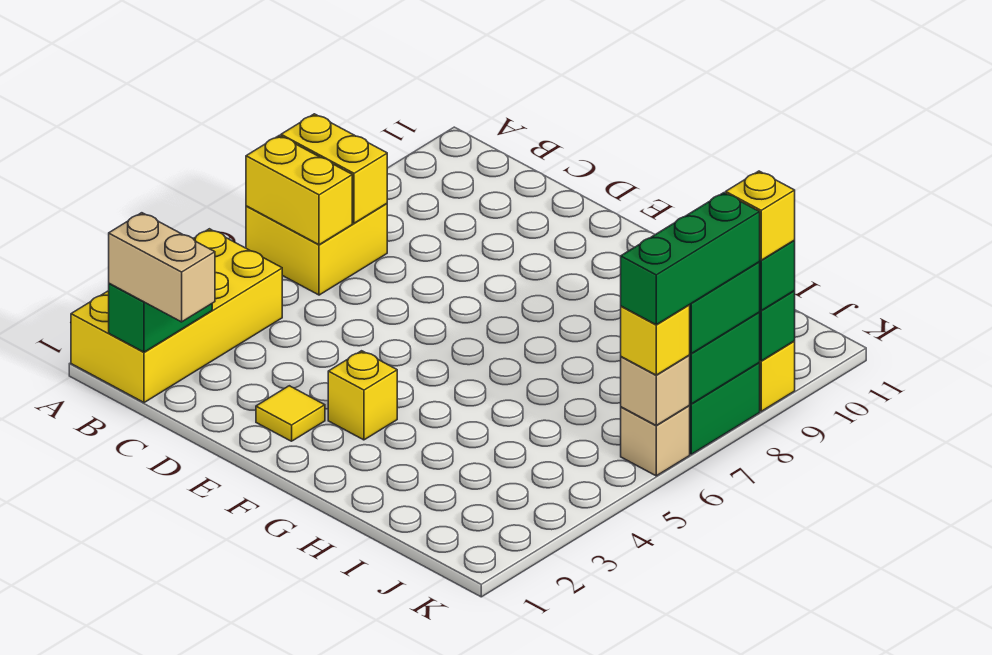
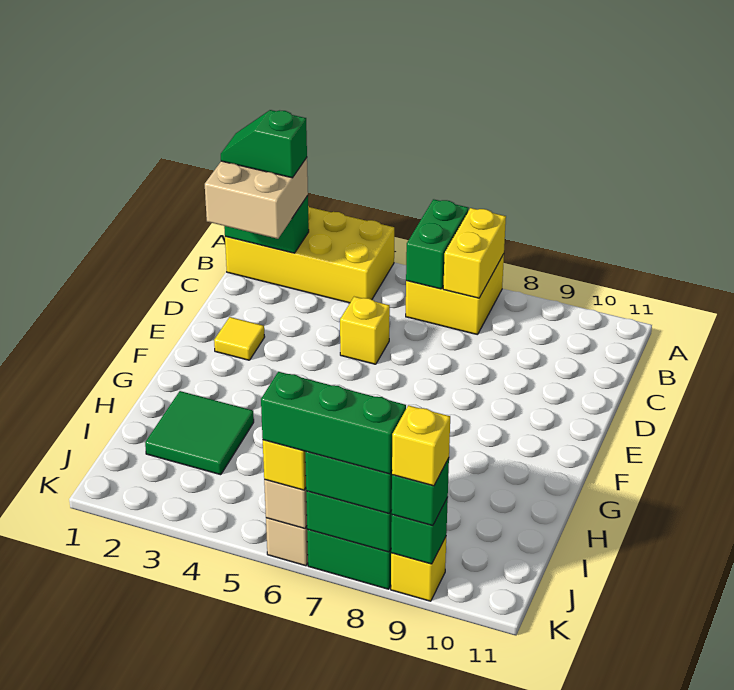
yellow 1x2 brick [246,135,352,245] -> green 1x2 brick [406,199,469,289]
tan 1x2 brick [109,213,215,322] -> tan 2x2 brick [205,158,308,239]
none -> green 1x2 slope [221,110,307,178]
yellow 1x1 brick [328,351,397,440] -> yellow 1x1 brick moved to [340,297,390,364]
none -> green 2x2 tile [145,391,254,475]

